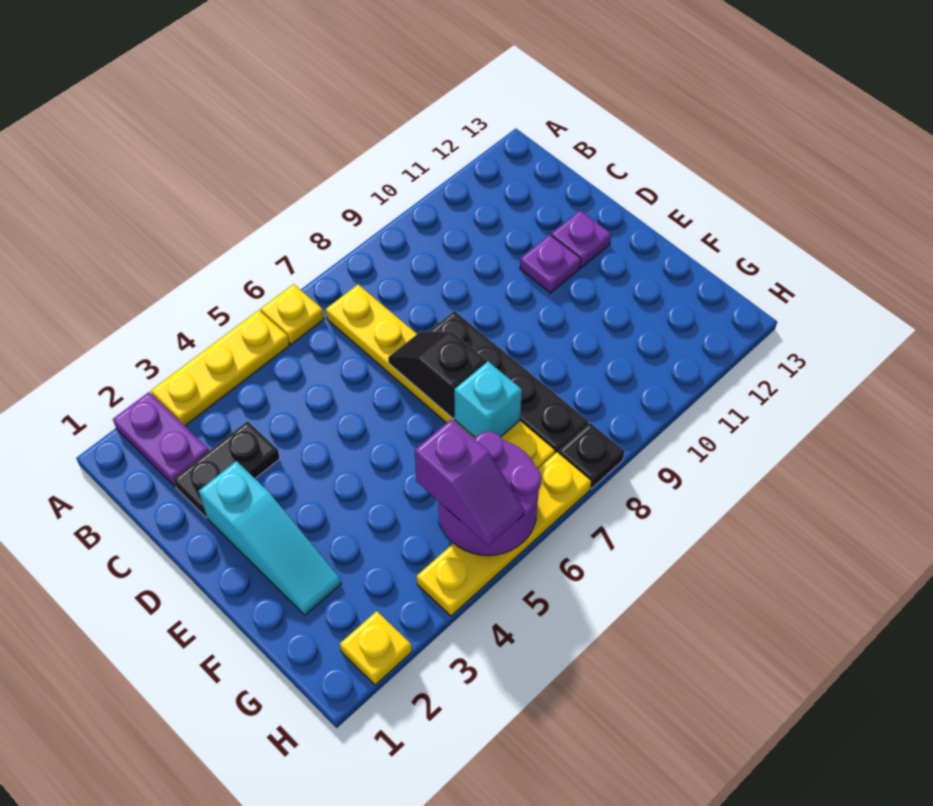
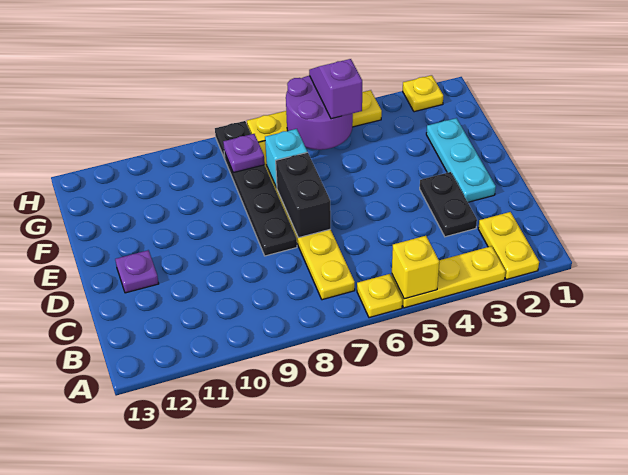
purple 1x2 plate [113,392,209,487] -> yellow 1x2 plate [478,212,539,280]
none -> yellow 1x1 brick [392,236,439,299]
black 1x2 plate [174,421,280,518] -> black 1x2 plate turned to [420,172,477,237]
cyan 1x3 slope [199,461,341,615] -> cyan 1x3 plate [426,118,496,202]
black 1x2 slope [388,331,486,419] -> black 1x2 brick [276,152,331,238]
purple 1x1 plate [520,235,581,293] -> purple 1x1 plate moved to [223,134,265,173]

